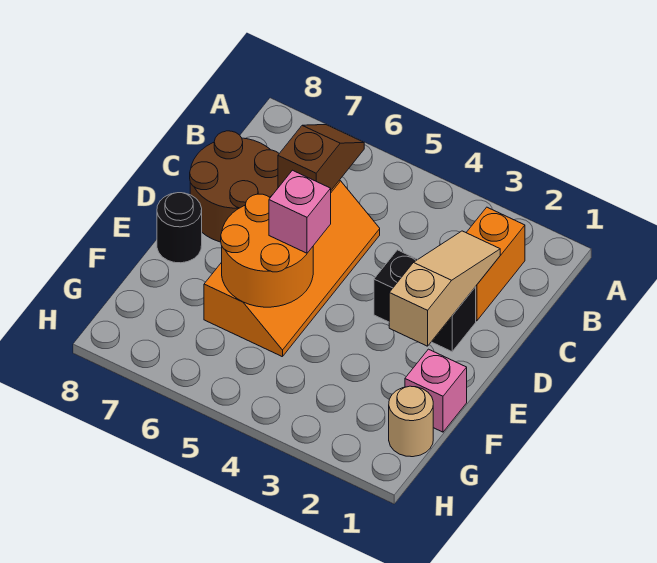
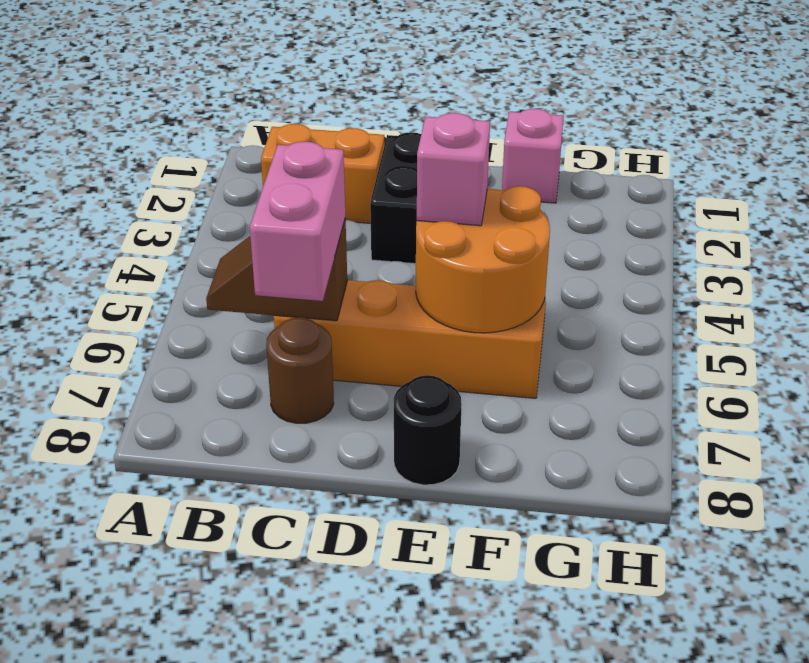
tan 1x3 slope [389,231,500,346] -> none
none -> pink 1x2 brick [250,142,345,301]
brown 2x2 round brick [190,131,279,242] -> brown 1x1 round brick [266,317,334,423]
tan 1x1 round brick [389,386,433,457] -> none

